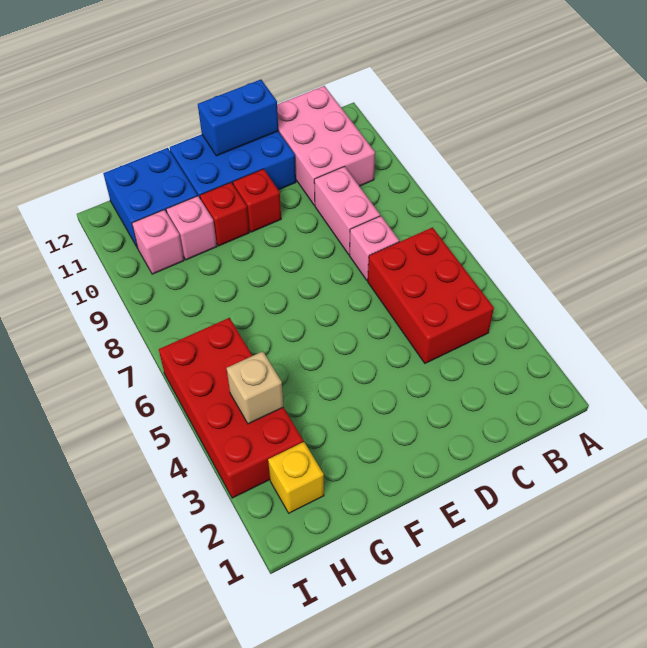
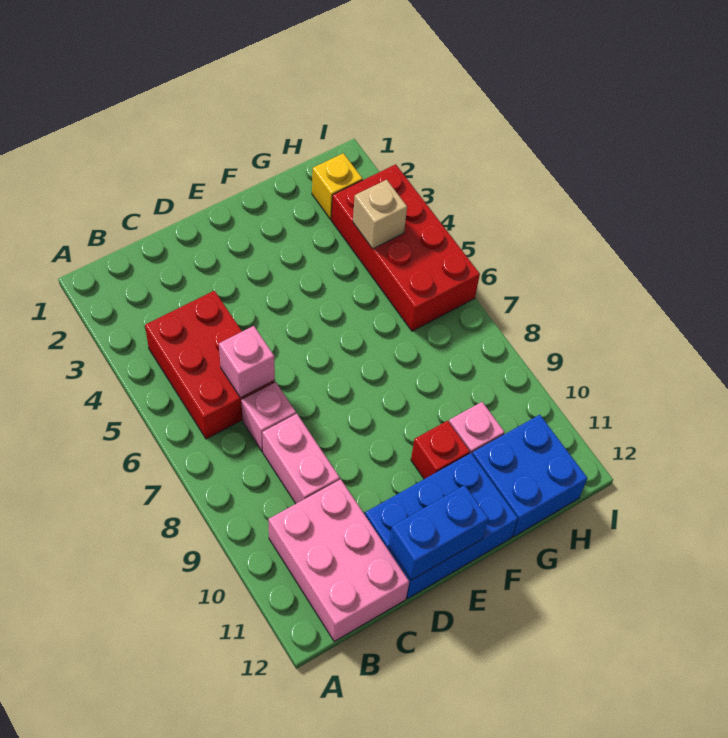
red 1x1 brick [233,169,281,232] -> none
pink 1x1 brick [132,210,184,274] -> pink 1x1 brick moved to [219,326,275,398]

